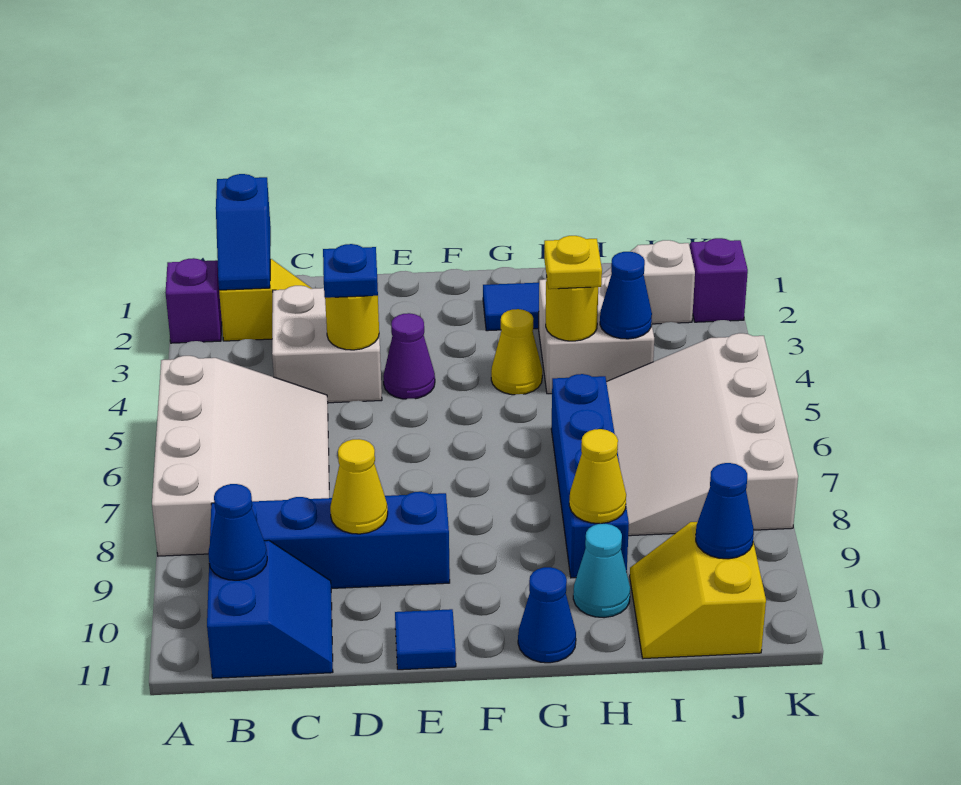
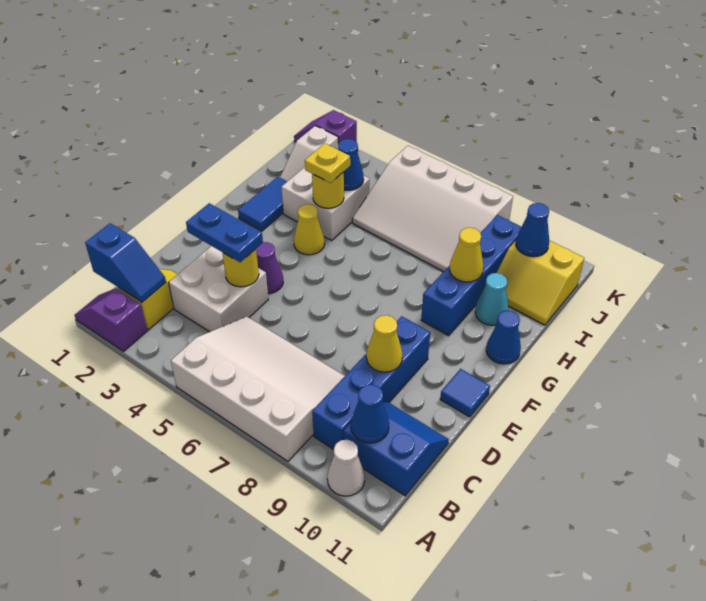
none -> white 1x1 cone [327,440,365,496]
blue 1x1 plate [323,244,378,298] -> blue 1x2 plate [186,203,263,262]
blue 1x4 brick [551,374,629,578] -> blue 1x4 brick turned to [421,215,521,336]

